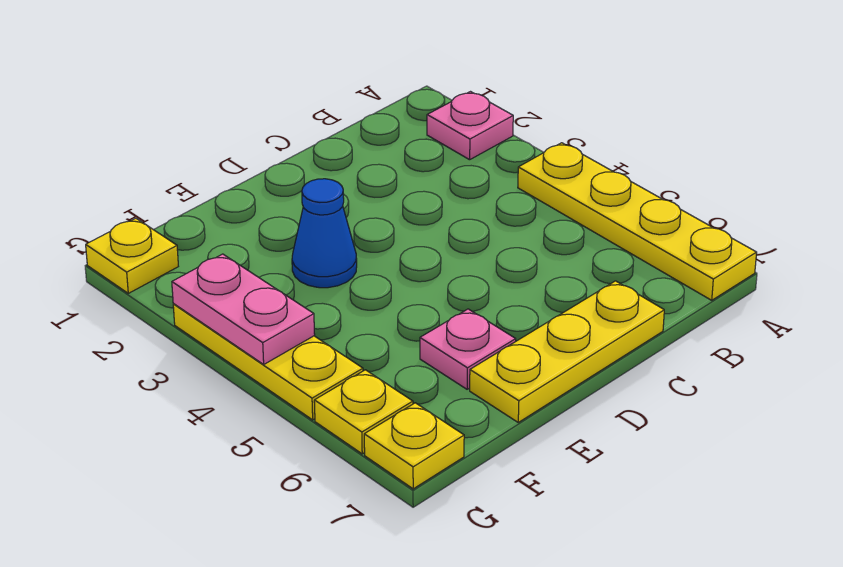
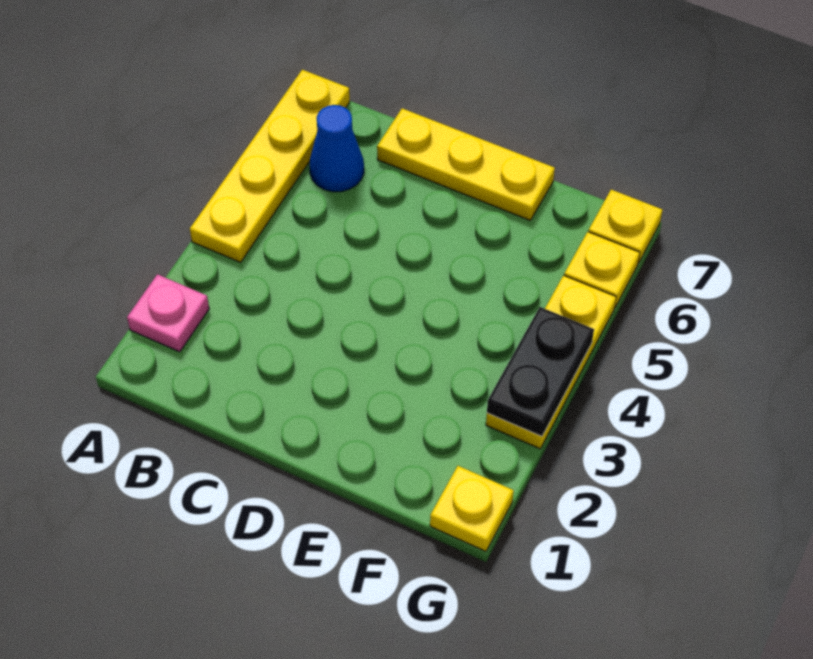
blue 1x1 cone [292,179,357,288] -> blue 1x1 cone moved to [309,105,364,192]
pink 1x1 plate [420,309,516,389] -> none
pink 1x2 plate [172,254,315,364] -> black 1x2 plate [487,307,594,436]

